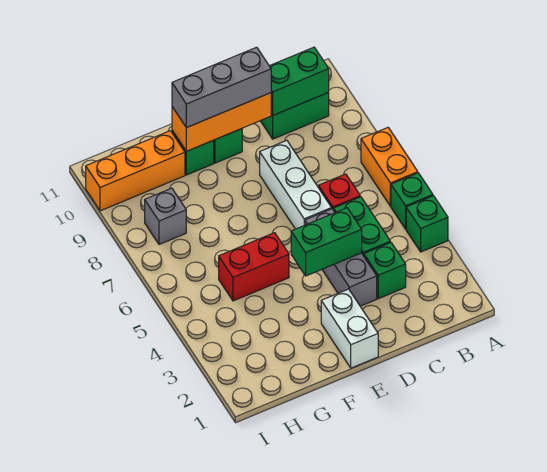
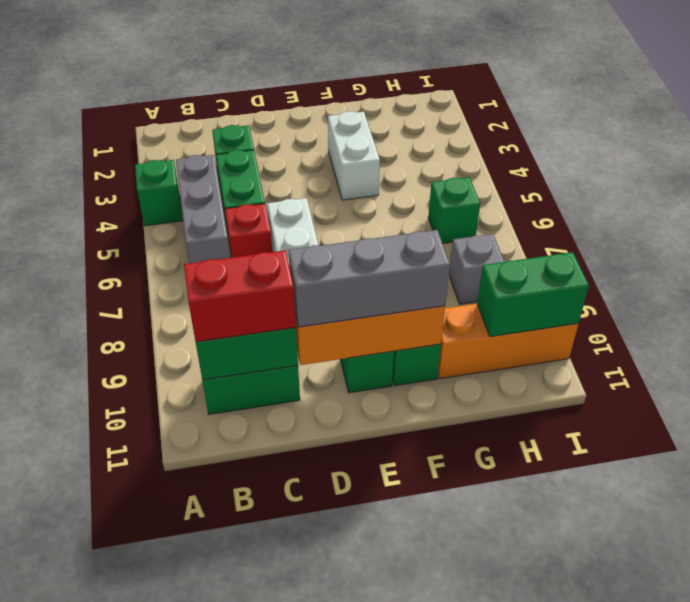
green 1x1 brick [391,173,433,229] -> green 1x1 brick moved to [428,177,480,243]
orange 1x2 brick [361,128,418,206] -> none
grey 1x3 brick [305,209,377,306] -> grey 1x3 brick moved to [176,155,230,263]
green 1x2 brick [291,208,362,276] -> green 1x2 brick moved to [477,252,589,337]
white 1x2 brick [321,289,378,368] -> white 1x2 brick moved to [328,111,380,200]
red 1x2 brick [219,233,289,301] -> red 1x2 brick moved to [184,250,296,342]

